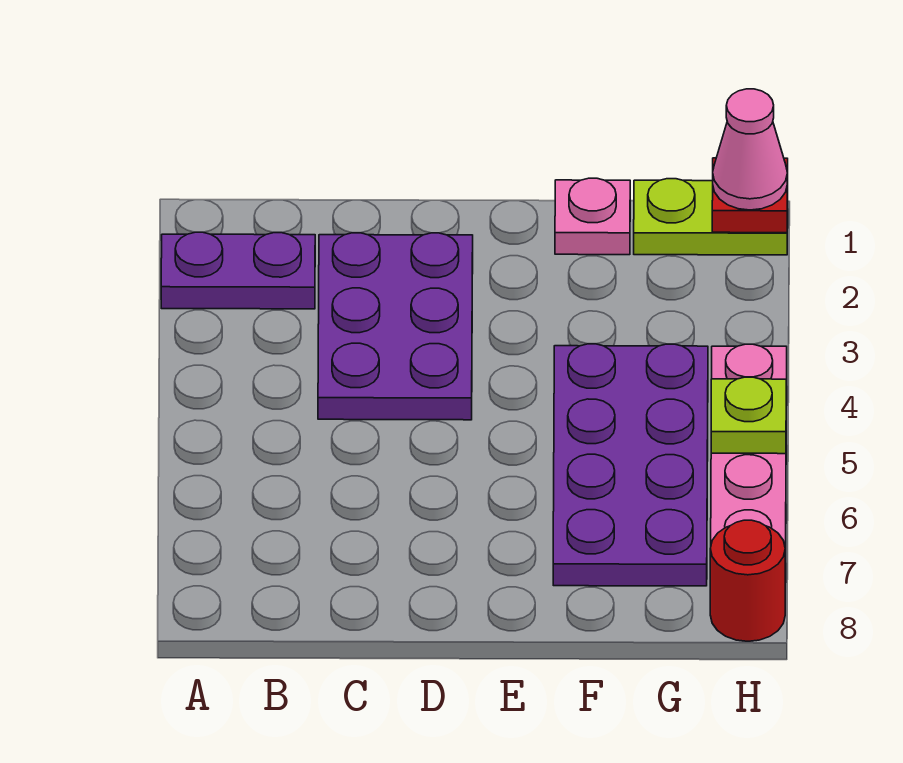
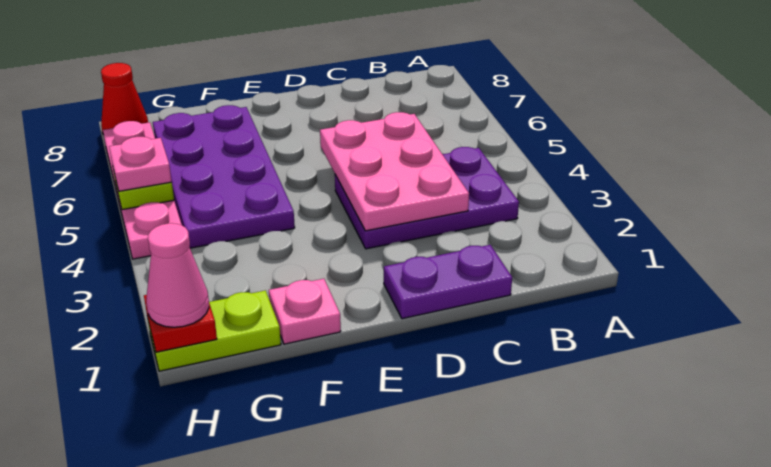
purple 1x2 plate [161,232,315,309] -> purple 1x2 plate moved to [384,245,512,319]
purple 2x3 plate [318,233,473,420] -> purple 2x3 plate turned to [335,147,519,249]
none -> pink 2x3 plate [320,112,469,231]
none -> pink 1x1 plate [109,137,172,191]
red 1x1 round brick [710,520,785,641] -> red 1x1 cone [101,63,148,135]

